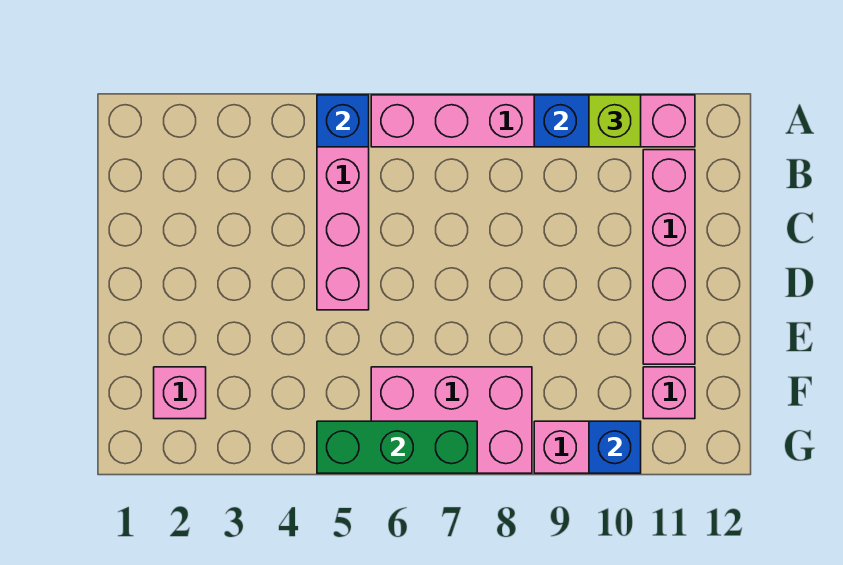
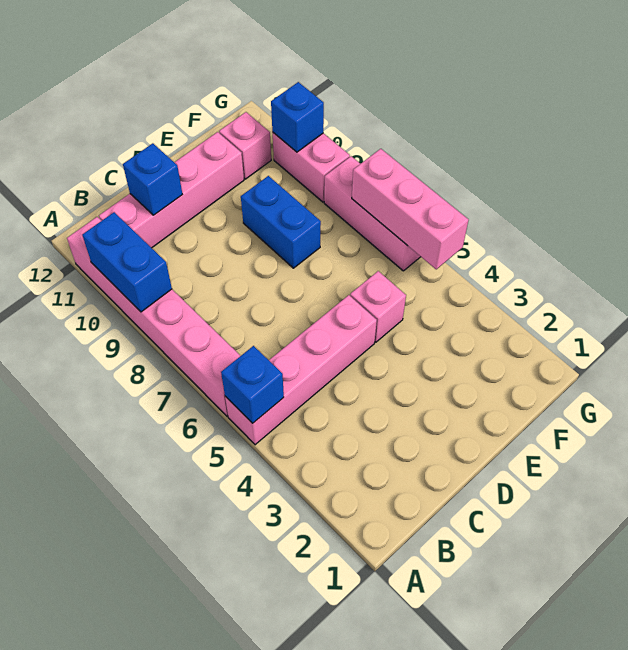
lime 1x1 brick [589,95,641,147] -> none
none -> blue 1x1 brick [123,143,182,215]
none -> blue 1x2 brick [241,176,321,268]
pink 1x1 brick [154,367,206,419] -> pink 1x1 brick moved to [350,271,406,342]
pink 2x3 brick [371,367,532,473] -> pink 1x3 brick [324,156,421,271]
green 1x3 brick [317,421,477,473] -> pink 1x3 brick [352,149,469,269]

